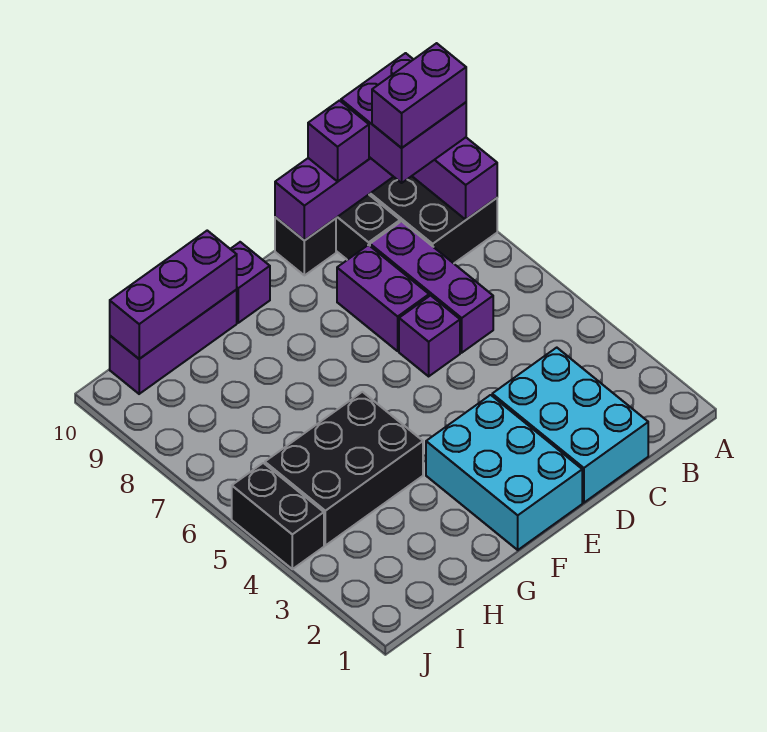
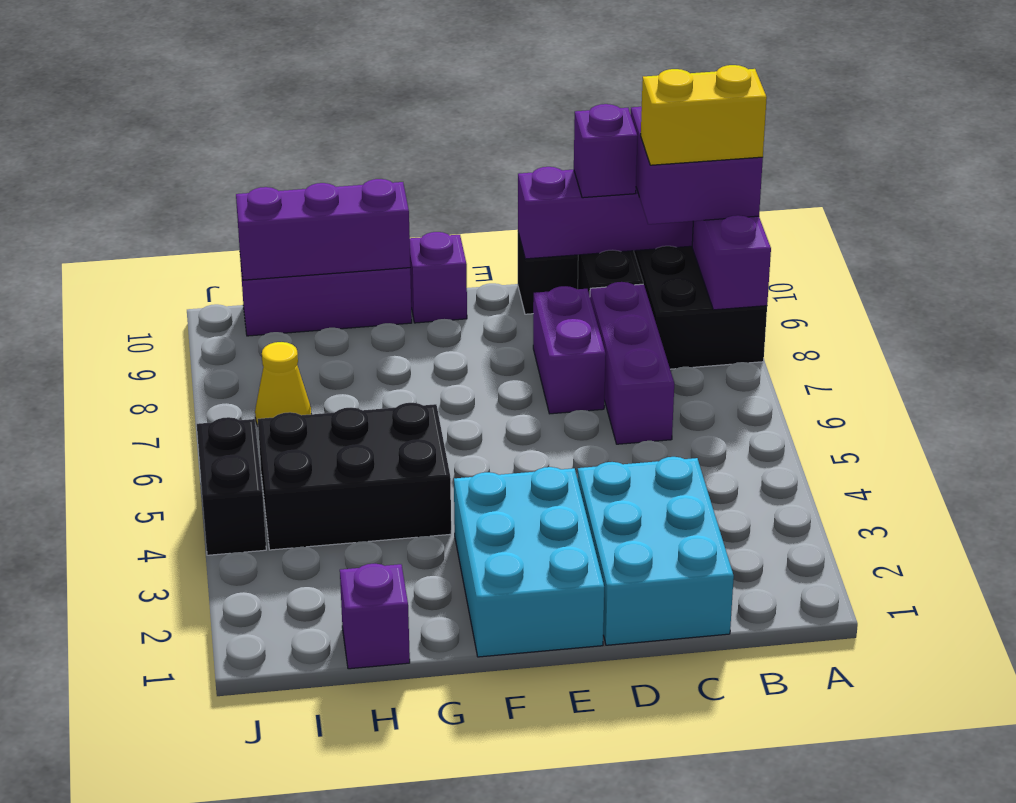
purple 1x2 brick [372,43,466,148] -> yellow 1x2 brick [641,65,767,165]
purple 1x1 brick [399,296,460,376] -> purple 1x1 brick moved to [340,564,410,669]
none -> yellow 1x1 cone [255,342,311,426]

